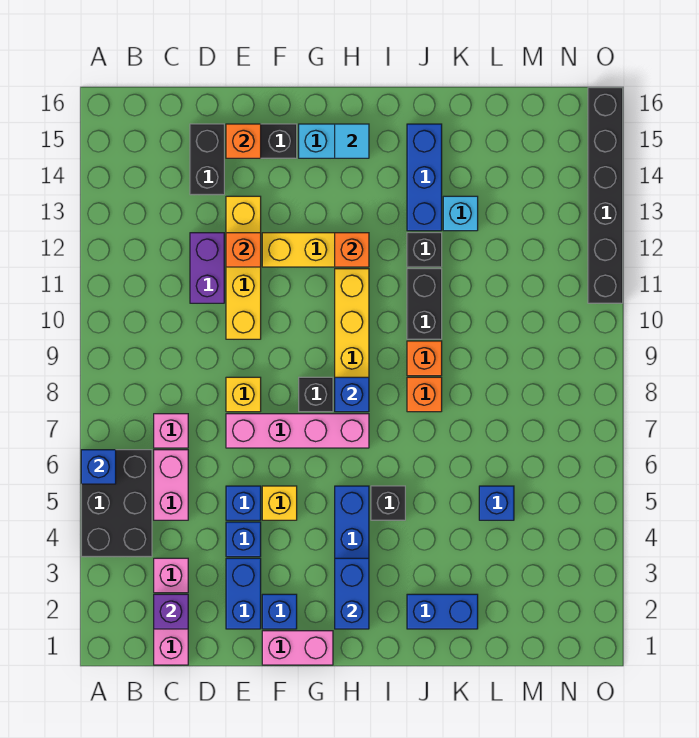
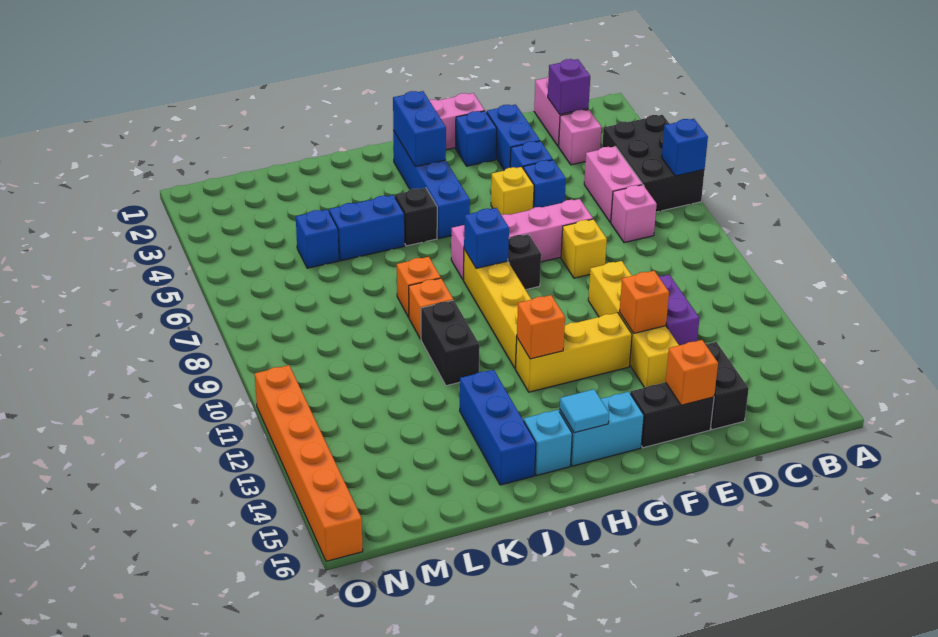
blue 1x2 brick [407,594,478,629] -> blue 1x2 brick moved to [329,195,405,261]
black 1x1 brick [407,233,442,267] -> none
cyan 1x1 brick [443,196,478,231] -> cyan 1x1 brick moved to [524,410,572,476]
black 1x6 brick [588,88,623,303] -> orange 1x6 brick [255,365,363,561]

